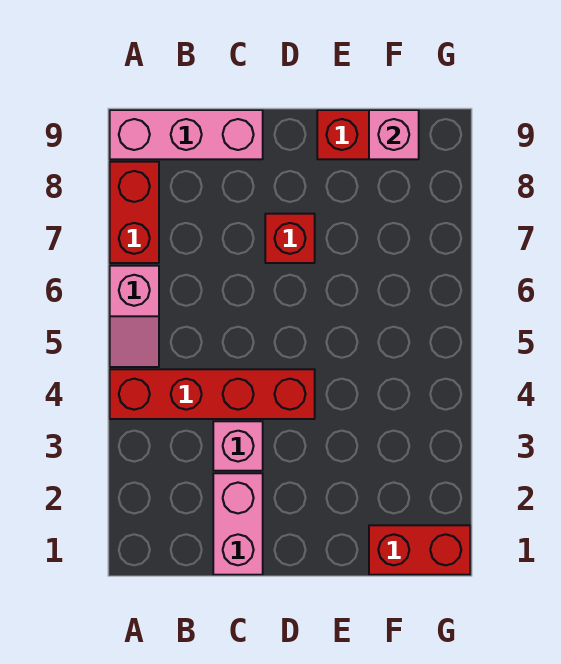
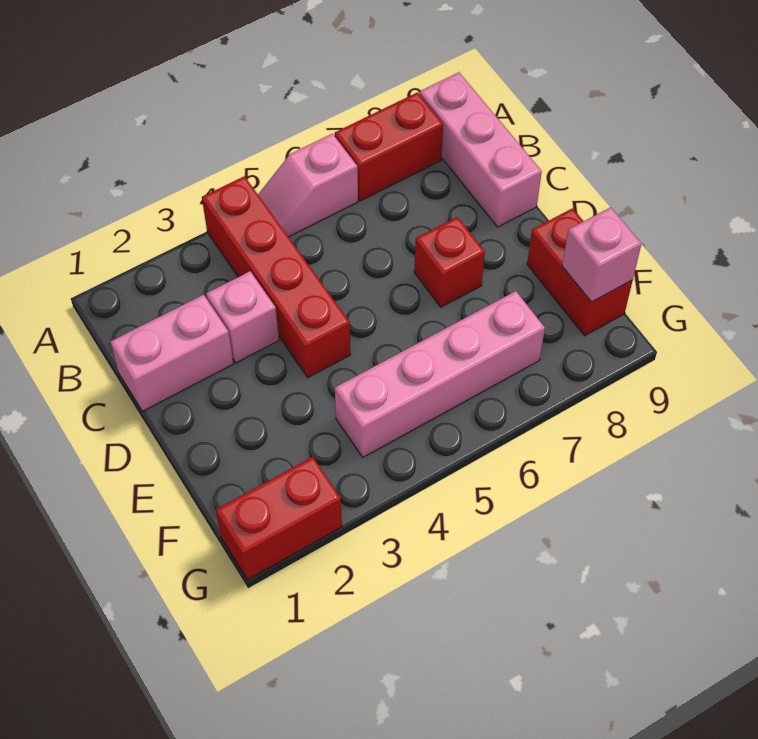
red 1x2 brick [369,525,470,575] -> red 1x2 brick turned to [216,457,342,580]
none -> pink 1x4 brick [335,291,545,457]

